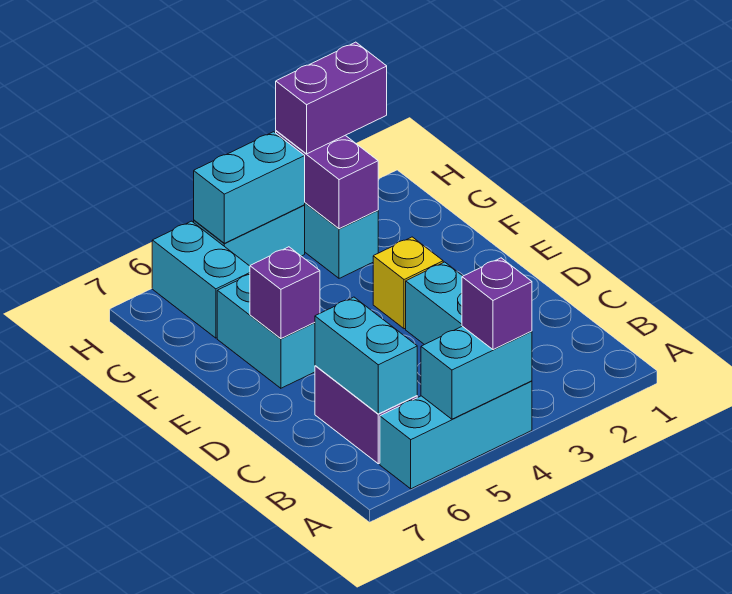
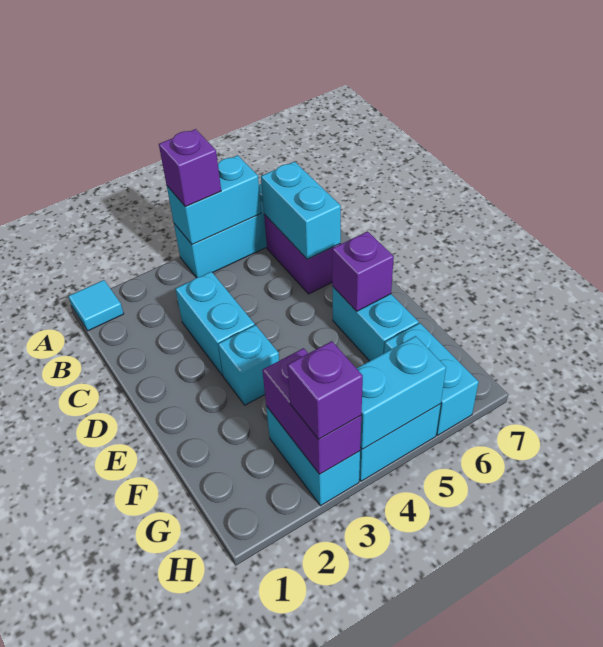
none -> cyan 1x1 tile [68,280,124,331]
yellow 1x1 brick [373,237,443,329] -> cyan 1x1 brick [218,325,279,405]
purple 1x2 brick [276,42,387,154] -> purple 1x1 brick [287,341,363,440]

